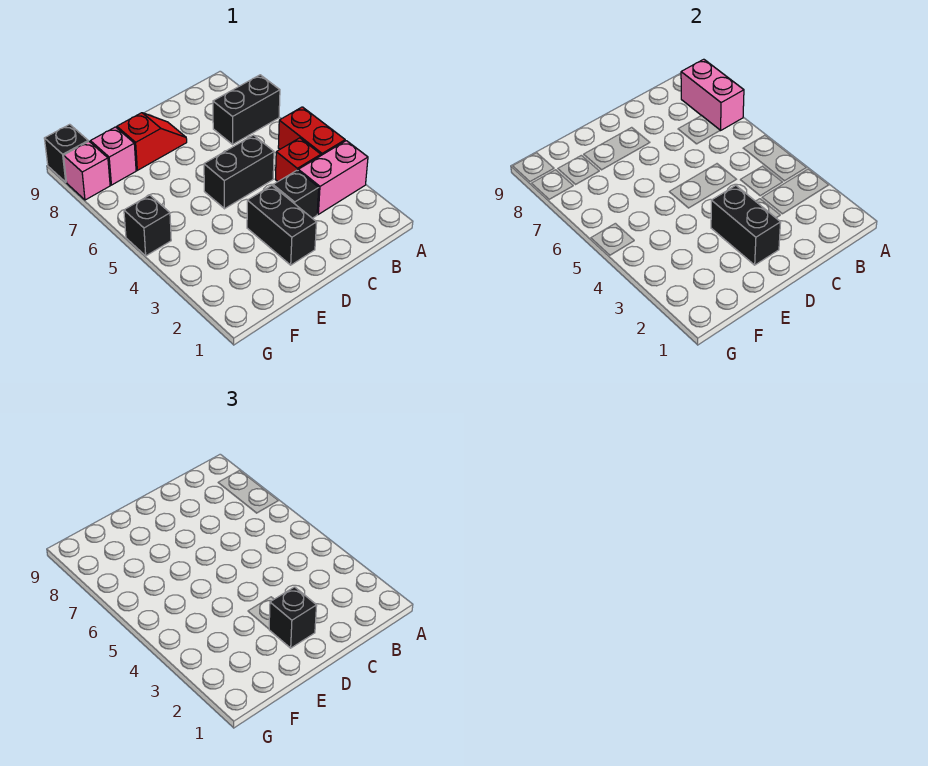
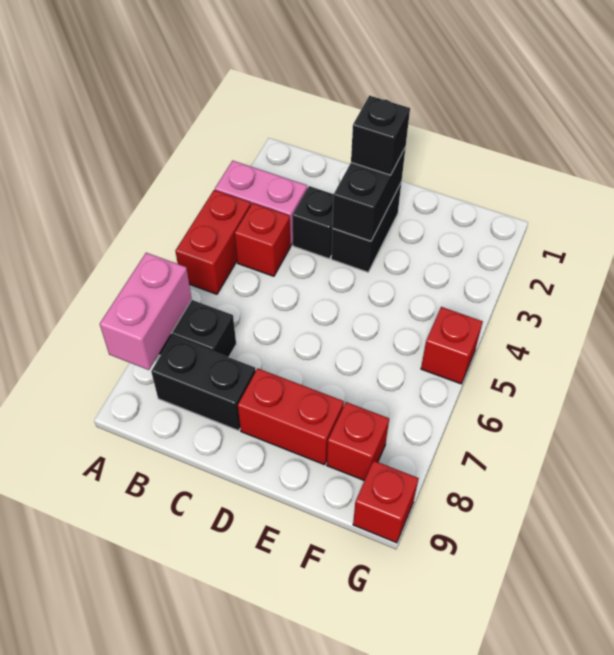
black 1x2 brick [204,135,274,209] -> black 1x2 brick moved to [151,336,256,431]
red 1x2 slope [117,113,187,170] -> red 1x2 brick [238,368,344,465]
pink 1x1 brick [90,127,136,185] -> red 1x1 brick [327,402,389,481]
black 1x1 brick [124,195,171,256] -> red 1x1 brick [421,307,483,384]
pink 1x1 brick [64,141,110,200] -> none
black 1x1 brick [44,124,88,182] -> red 1x1 brick [353,461,419,543]

